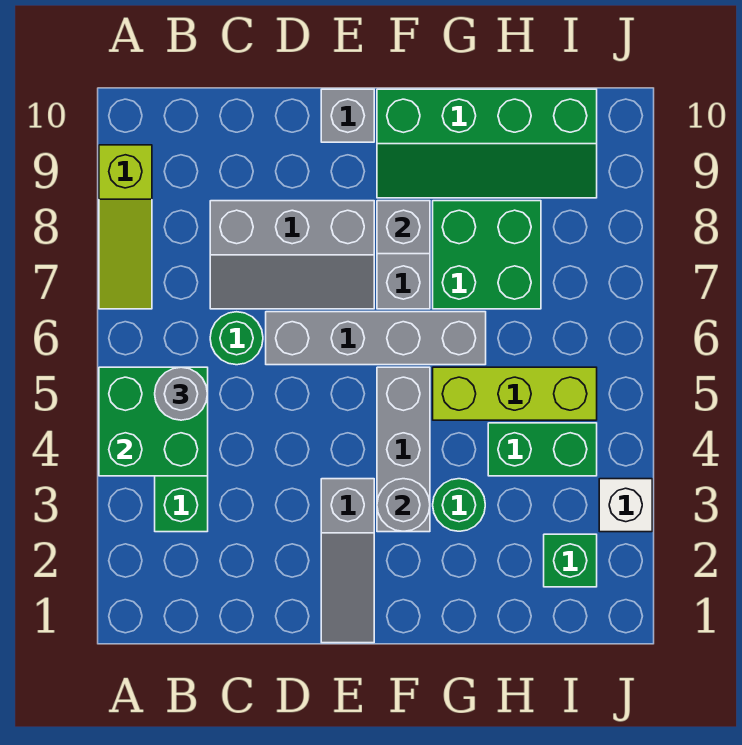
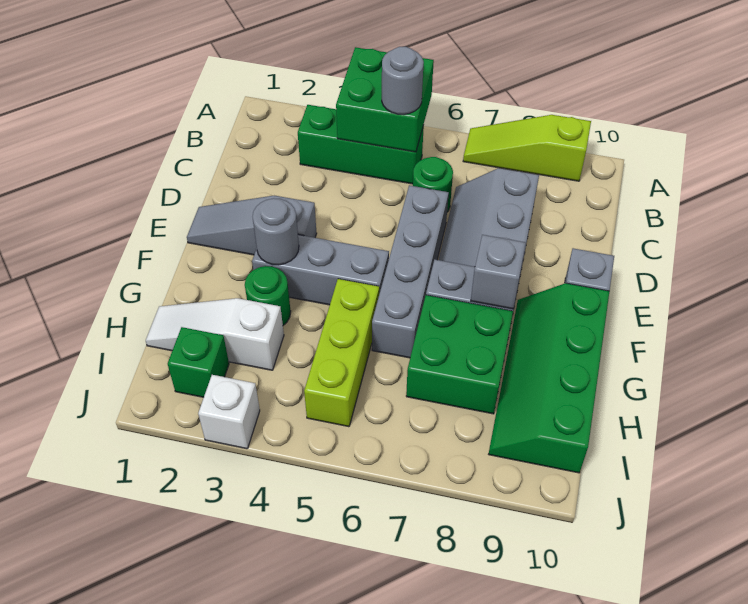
none -> white 1x3 slope [146,298,284,370]
green 1x2 brick [488,423,597,476] -> none

